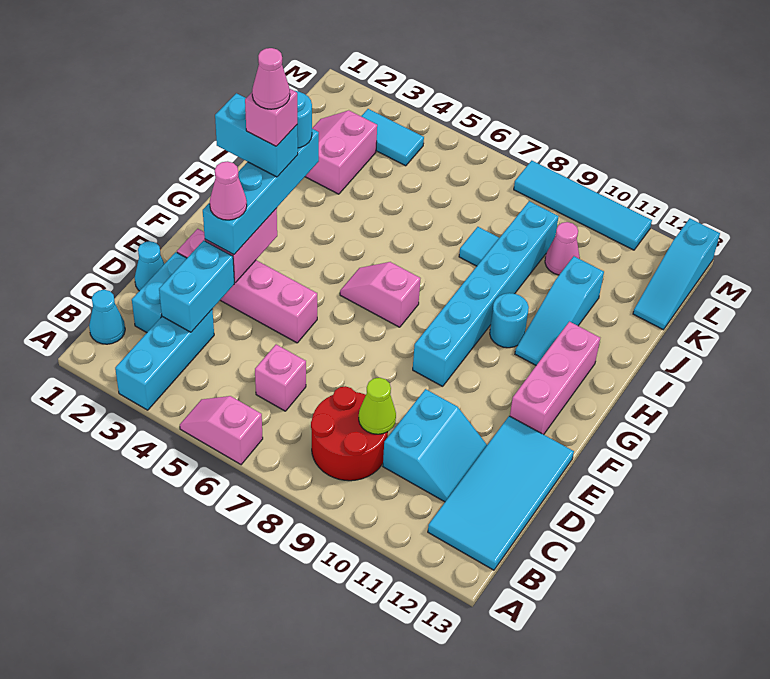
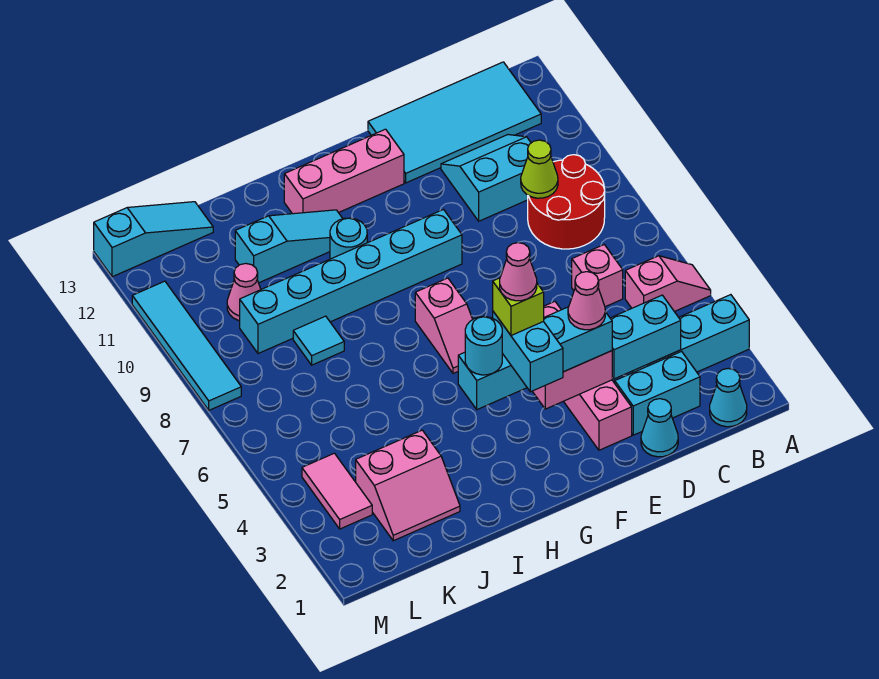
pink 1x2 slope [180,396,263,465] -> pink 1x2 slope turned to [625,256,711,312]
pink 1x1 brick [245,89,297,146] -> lime 1x1 brick [493,278,544,335]
cyan 1x2 tile [361,109,424,166] -> pink 1x2 tile [302,453,372,529]

